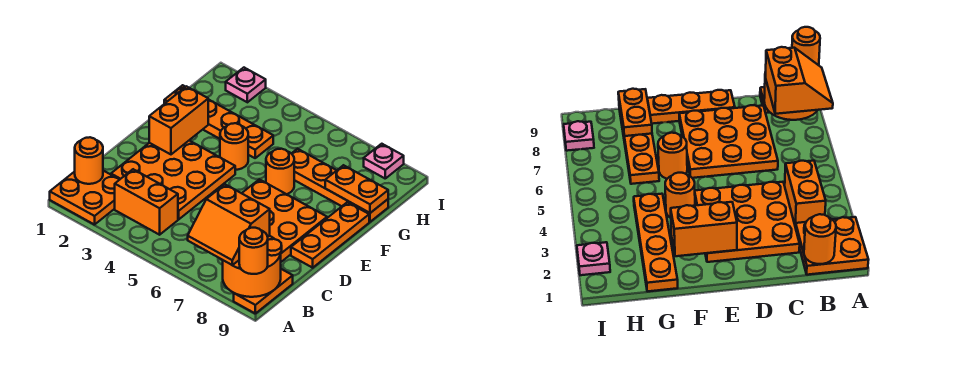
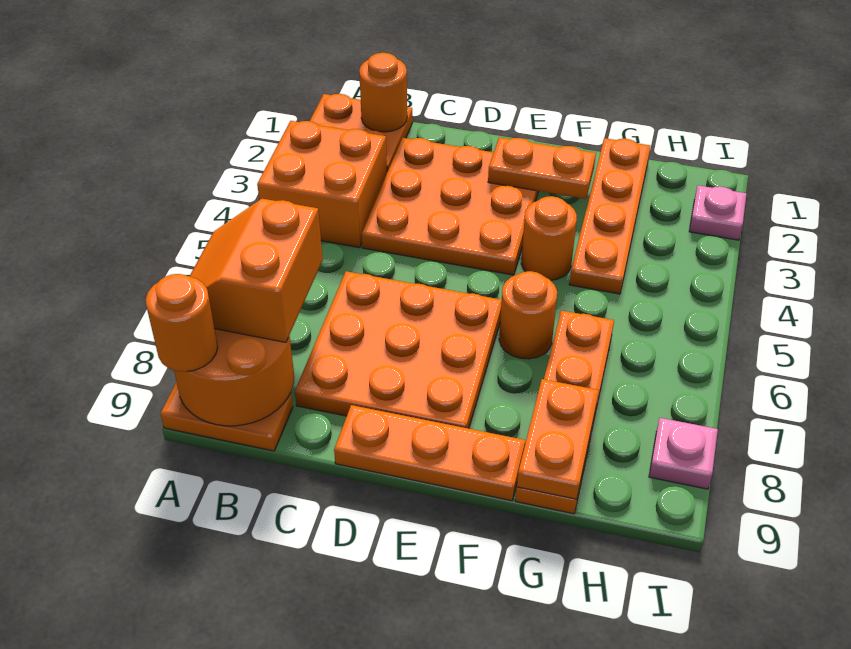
orange 1x2 brick [115,169,178,235] -> orange 2x2 brick [257,121,387,248]
orange 1x2 brick [149,86,208,154] -> orange 1x2 plate [488,137,596,199]

